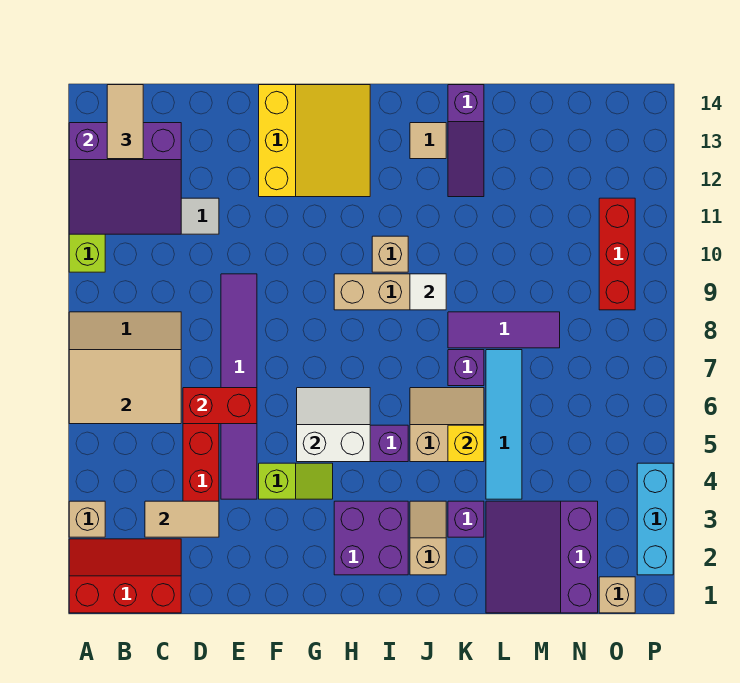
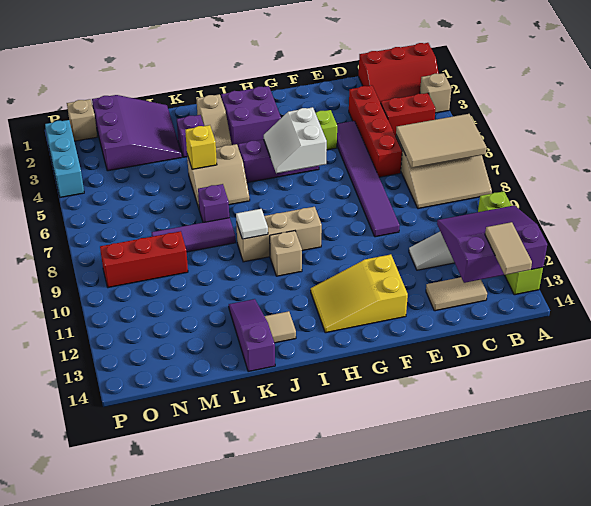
tan 1x2 tile [145,501,219,537] -> tan 1x2 tile moved to [426,277,487,311]
red 1x2 brick [183,388,257,424] -> red 1x2 brick moved to [381,93,436,136]
yellow 3x3 slope [259,85,370,197] -> yellow 2x3 slope [311,254,408,333]
white 2x2 slope [297,388,370,462] -> white 2x2 slope turned to [264,107,327,173]
cyan 1x4 tile [486,350,522,499] -> none
red 1x3 brick [599,198,635,310] -> red 1x3 brick turned to [100,231,188,288]

